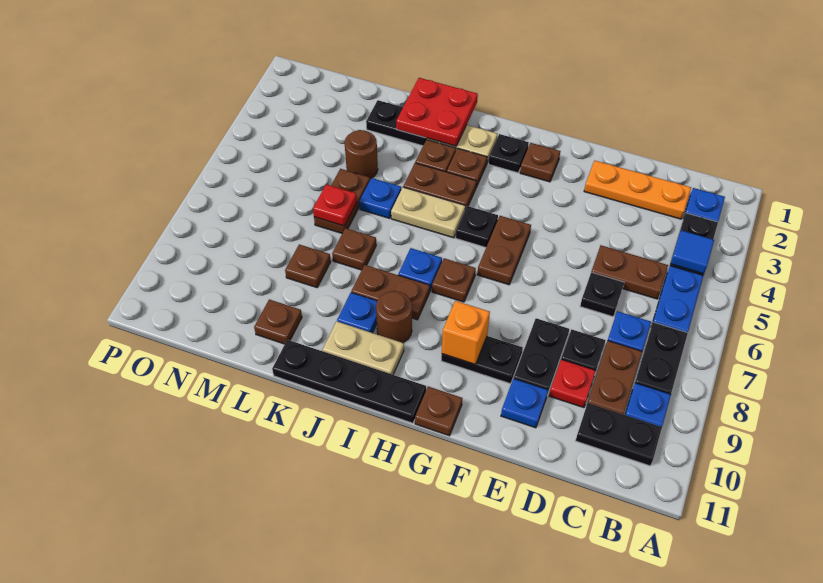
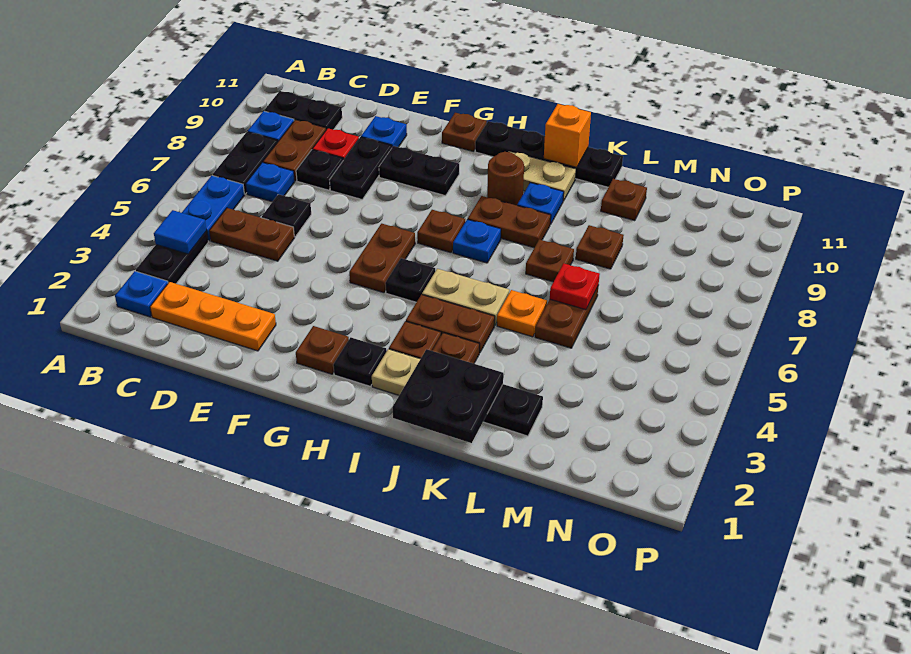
orange 1x1 brick [442,301,490,365] -> orange 1x1 brick moved to [544,104,591,167]
red 2x2 plate [396,78,478,146] -> black 2x2 plate [392,349,503,443]
blue 1x1 plate [359,178,401,218] -> orange 1x1 plate [497,290,547,337]
brown 1x1 round brick [345,130,378,179] -> none

